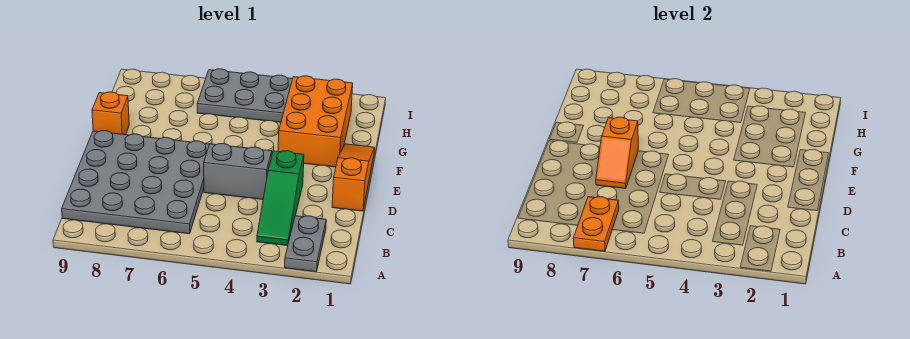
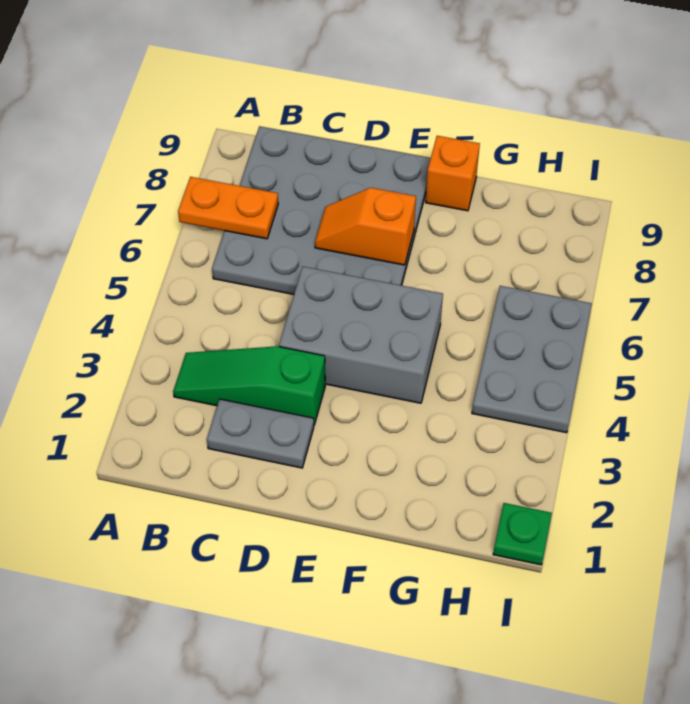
grey 1x2 plate [285,216,326,272] -> grey 1x2 plate moved to [207,399,314,468]
orange 1x3 slope [332,144,375,211] -> none
grey 1x2 brick [204,144,272,199] -> grey 2x3 brick [279,267,443,403]
orange 2x3 brick [278,76,353,167] -> none
none -> green 1x1 plate [493,503,552,565]

